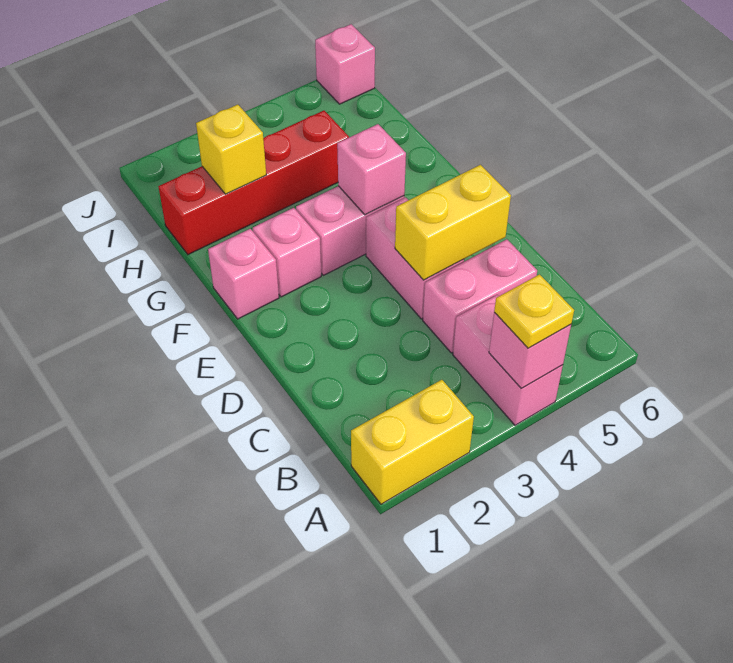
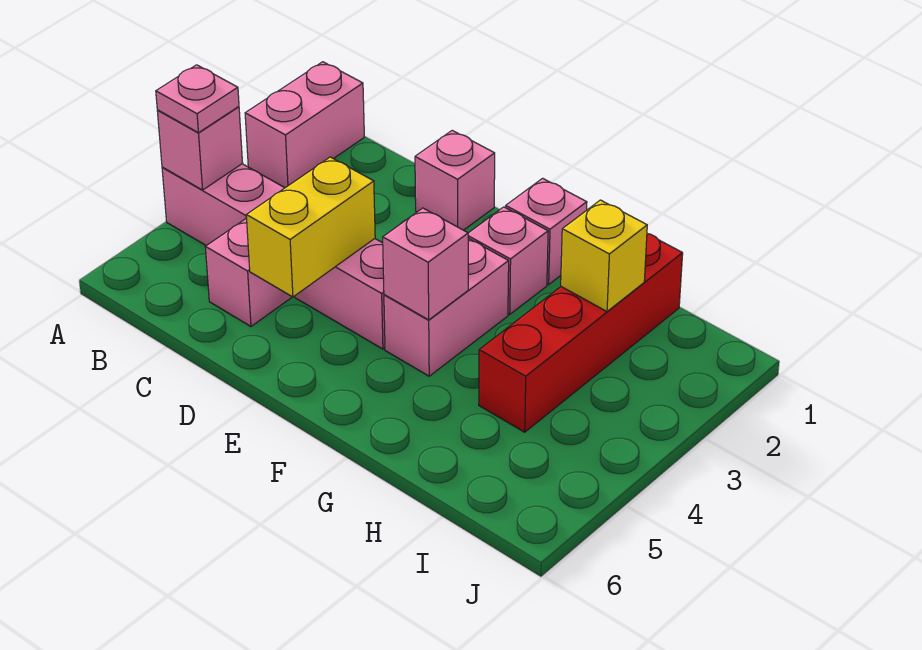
yellow 1x2 brick [351,380,474,504] -> pink 1x2 brick [245,62,364,188]
yellow 1x1 plate [494,274,574,348] -> pink 1x1 plate [156,65,239,133]
pink 1x1 brick [315,24,375,104] -> pink 1x1 brick moved to [415,130,495,230]

